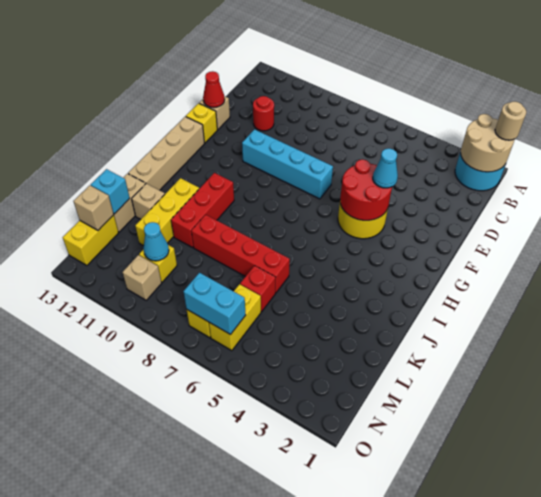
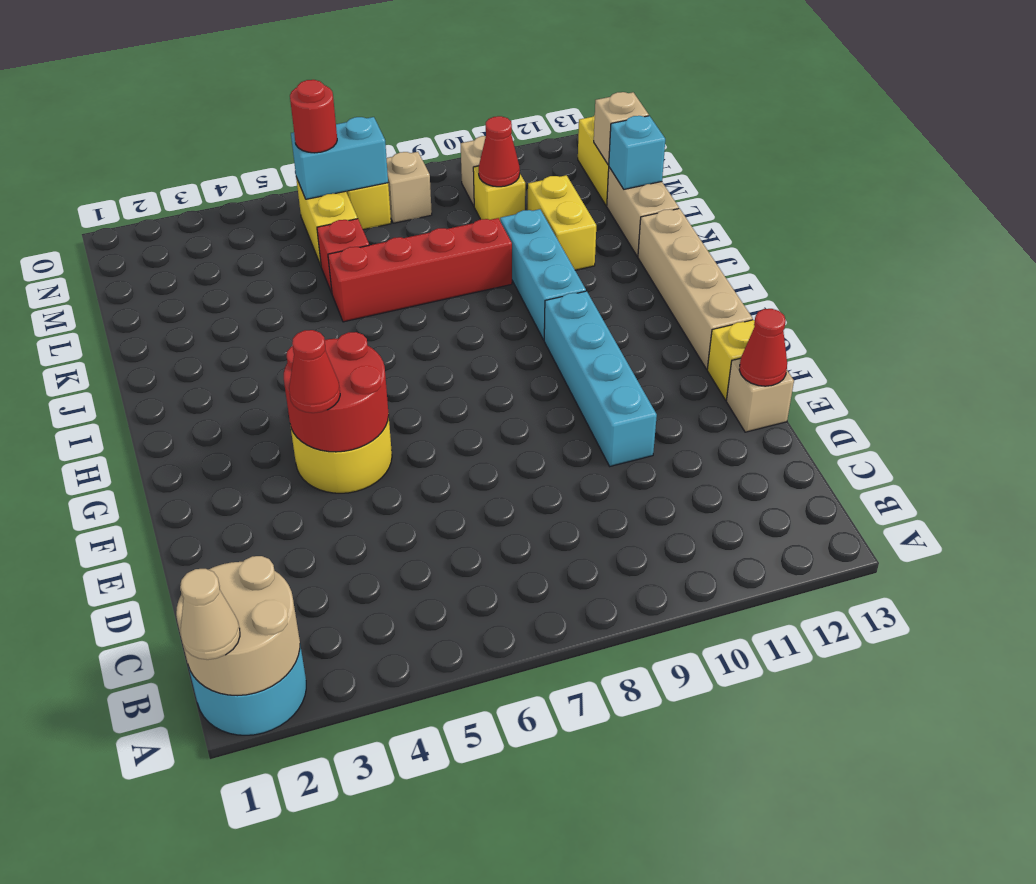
tan 1x1 round brick [495,101,526,140] -> tan 1x1 cone [181,569,240,660]
red 1x1 round brick [253,96,274,131] -> red 1x1 round brick moved to [290,80,337,153]
cyan 1x1 cone [373,148,398,188] -> red 1x1 cone [289,330,340,413]
cyan 1x4 brick [242,129,333,199] -> cyan 1x4 brick turned to [544,291,657,466]
red 1x3 brick [171,173,234,247] -> cyan 1x3 brick [500,209,586,340]
yellow 1x3 brick [135,178,199,246] -> yellow 1x2 brick [528,175,596,270]
tan 1x1 brick [132,184,165,219] -> tan 1x1 brick moved to [387,152,432,223]
cyan 1x1 cone [143,222,169,261] -> red 1x1 cone [479,116,520,187]

